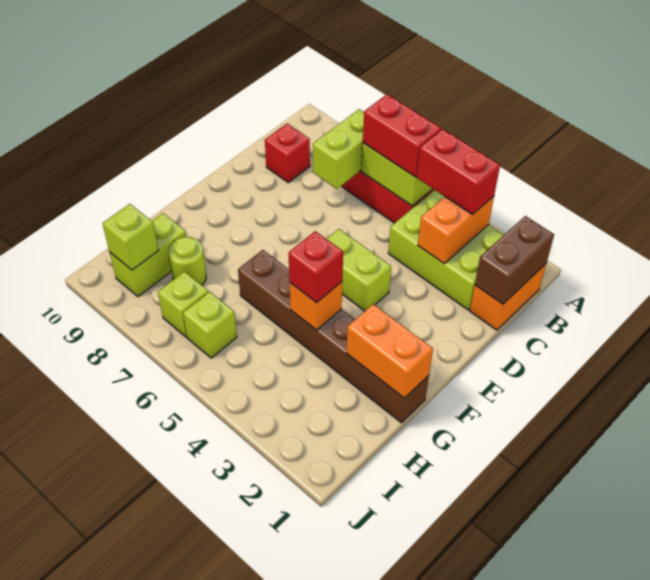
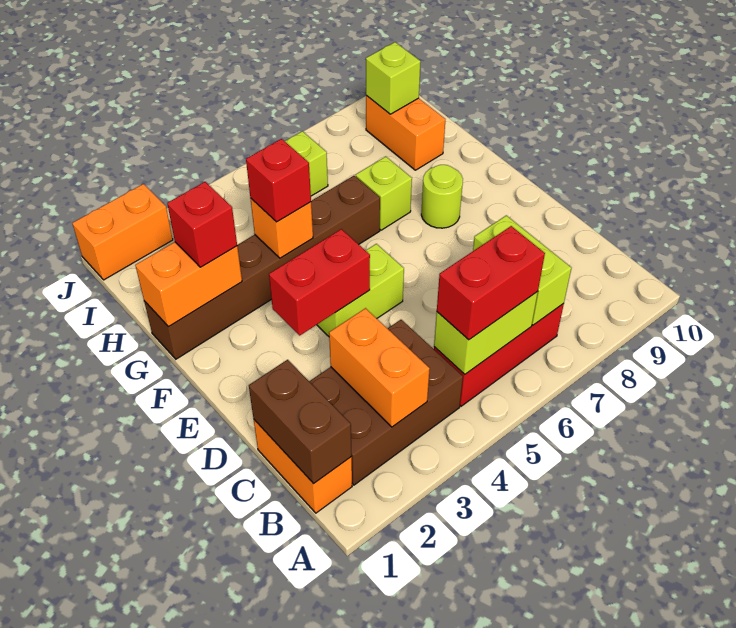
lime 2x3 brick [388,190,504,310] -> brown 2x3 brick [309,320,463,485]
red 1x2 brick [417,129,500,214] -> red 1x2 brick moved to [269,229,370,335]
red 1x1 brick [265,124,310,182] -> red 1x1 brick moved to [167,182,237,267]
lime 1x1 round brick [168,237,206,285] -> lime 1x1 round brick moved to [421,165,463,228]
lime 1x2 brick [110,213,187,297] -> orange 1x2 brick [366,95,445,170]
lime 1x1 brick [158,272,208,337] -> lime 1x1 brick moved to [356,157,412,230]
none -> orange 1x2 brick [72,184,173,280]

